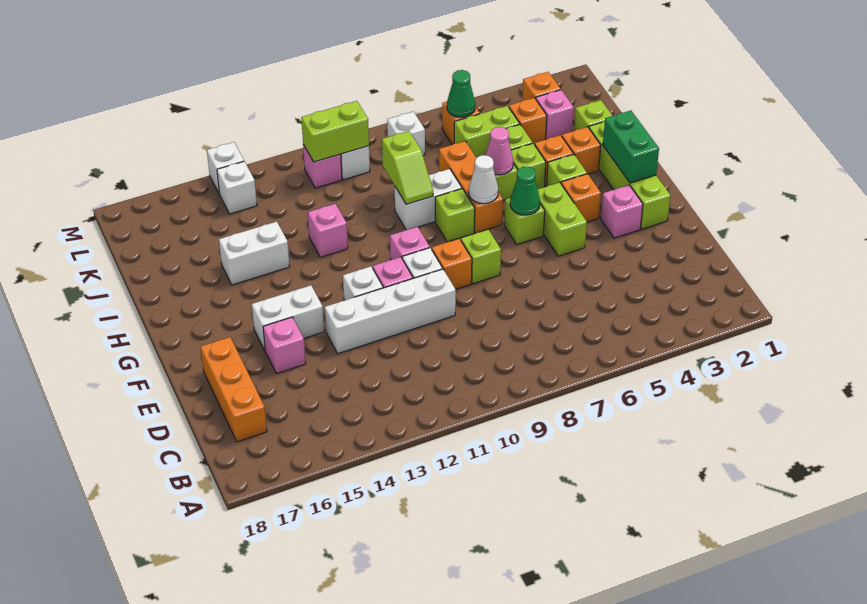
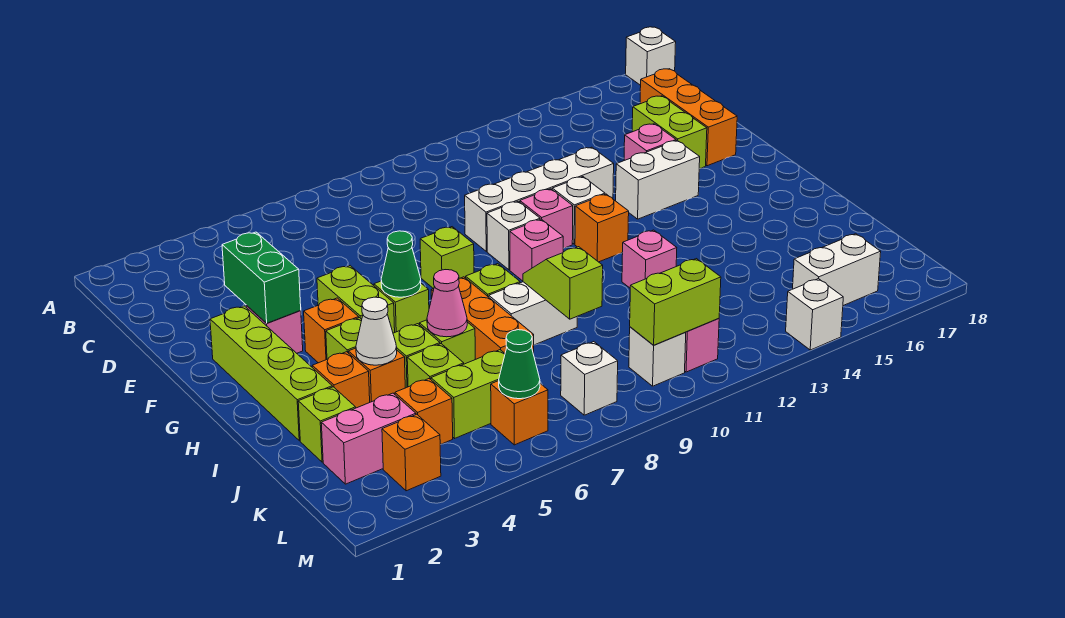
none -> lime 1x2 brick [632,96,707,169]
orange 1x1 brick [432,238,472,289] -> orange 1x1 brick moved to [575,194,629,262]
green 1x2 brick [603,111,659,183] -> green 1x2 brick moved to [222,232,301,323]
white 1x1 cone [469,155,498,204] -> white 1x1 cone moved to [356,297,397,365]
white 1x2 brick [219,222,290,285] -> white 1x2 brick moved to [793,234,881,306]
pink 1x1 brick [536,90,574,139] -> pink 1x2 brick [321,393,416,484]
white 1x1 brick [217,162,257,214] -> white 1x1 brick moved to [626,27,676,85]

